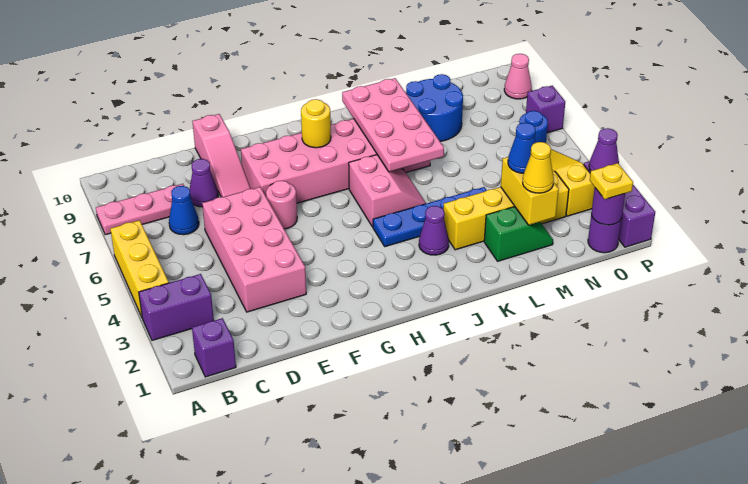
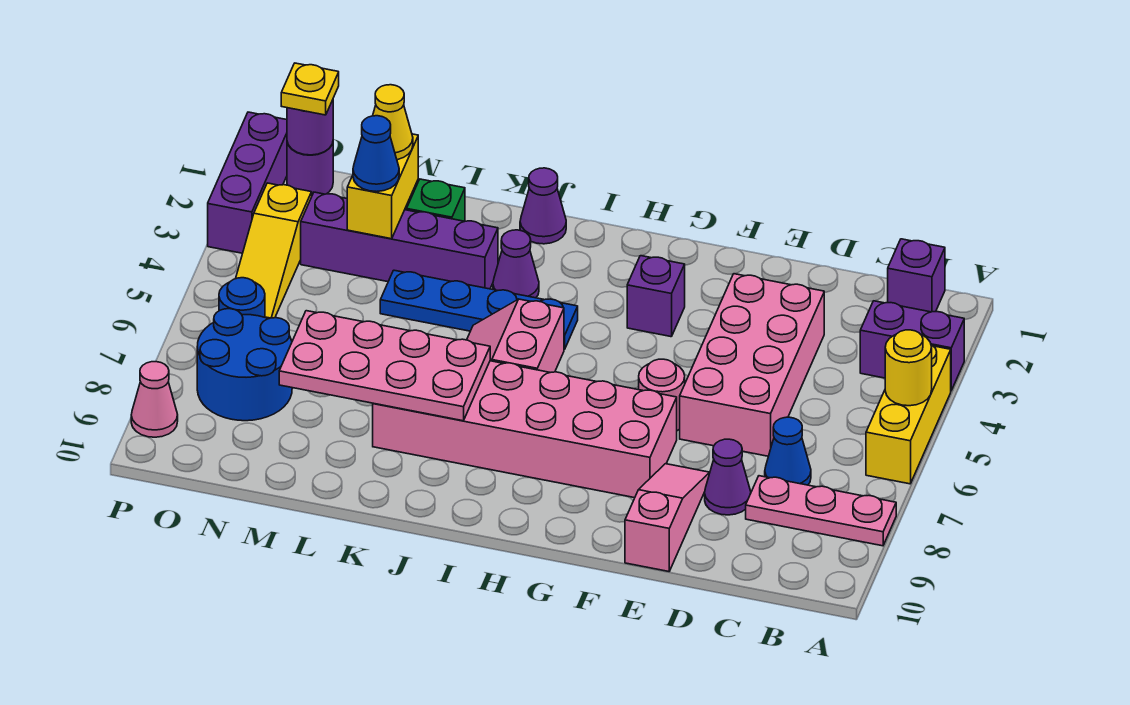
yellow 1x1 round brick [301,99,331,148] -> yellow 1x1 round brick moved to [885,330,932,406]
pink 2x4 plate [342,78,444,172] -> pink 2x4 plate turned to [279,311,490,421]
yellow 1x4 brick [443,171,569,250] -> purple 1x4 brick [301,192,498,289]
blue 2x2 round brick [406,74,463,141] -> blue 2x2 round brick moved to [197,309,292,421]
purple 1x1 cone [589,128,619,171] -> purple 1x1 cone moved to [520,168,566,244]
purple 1x1 brick [526,86,565,133] -> purple 1x1 brick moved to [627,256,685,337]

